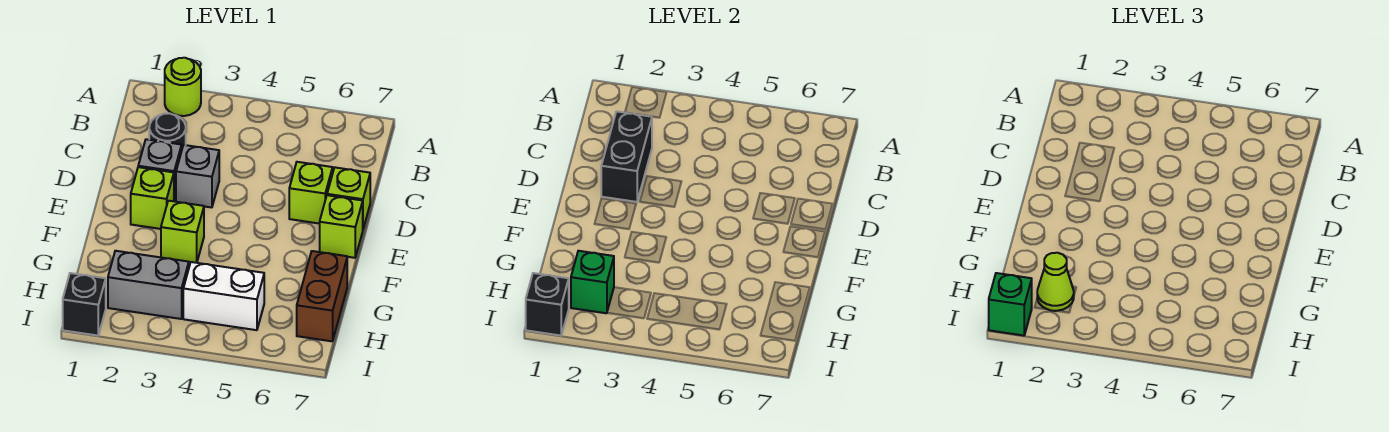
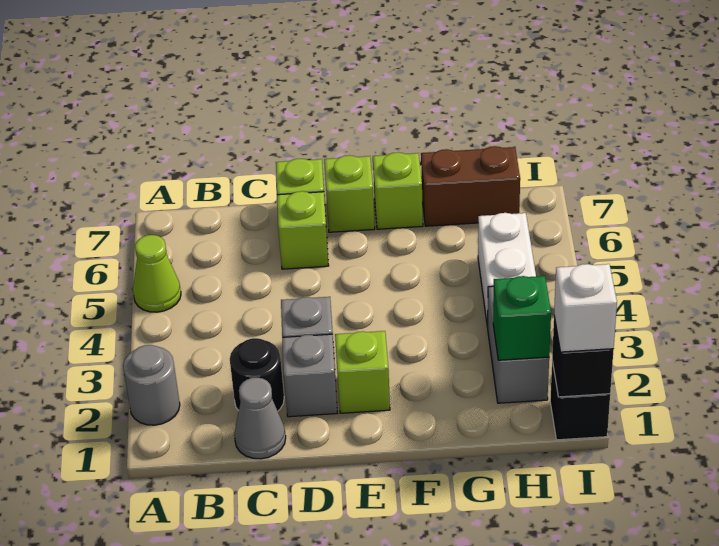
lime 1x1 round brick [165,58,201,116] -> grey 1x1 round brick [123,345,180,425]
none -> grey 1x1 cone [234,378,286,459]
black 1x2 brick [601,111,652,202] -> none
lime 1x1 brick [161,201,204,263] -> lime 1x1 brick moved to [373,152,423,229]
lime 1x1 cone [1037,253,1074,311] -> lime 1x1 cone moved to [133,235,181,312]
green 1x1 brick [989,273,1032,336] -> white 1x1 brick [554,264,617,352]

